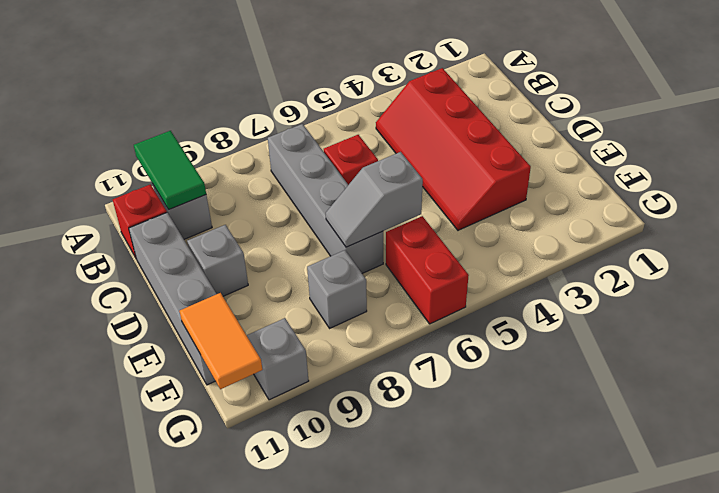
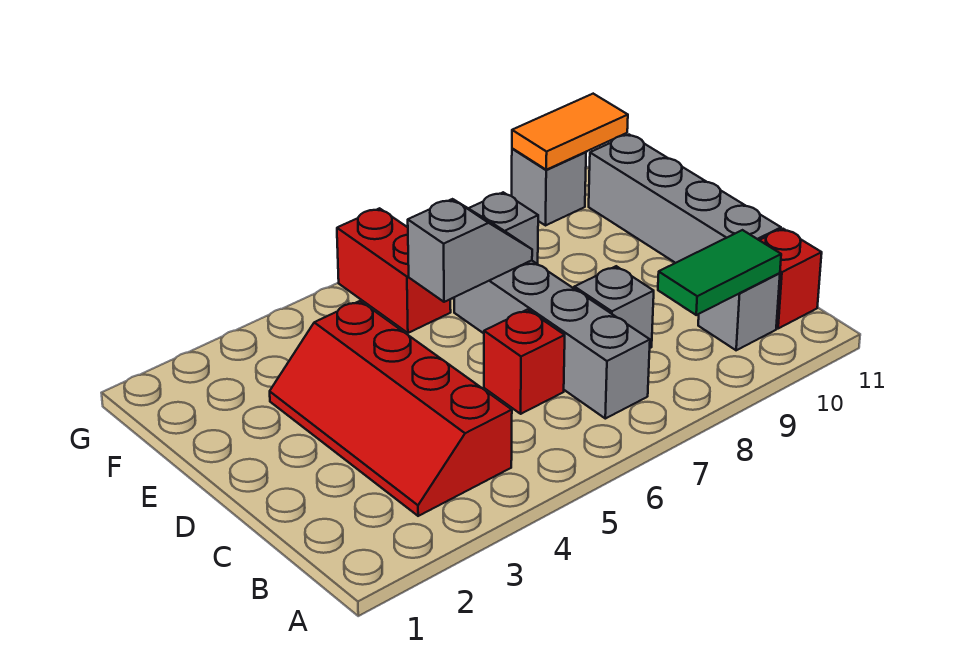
green 1x2 tile [134,131,206,210] -> green 1x2 tile turned to [658,230,781,315]
red 2x4 slope [376,68,531,230] -> red 2x4 slope turned to [270,301,512,516]
grey 1x1 brick [187,225,248,296] -> grey 1x1 brick moved to [574,266,654,348]
orange 1x2 tile [180,293,262,389] -> orange 1x2 tile turned to [512,94,628,170]

